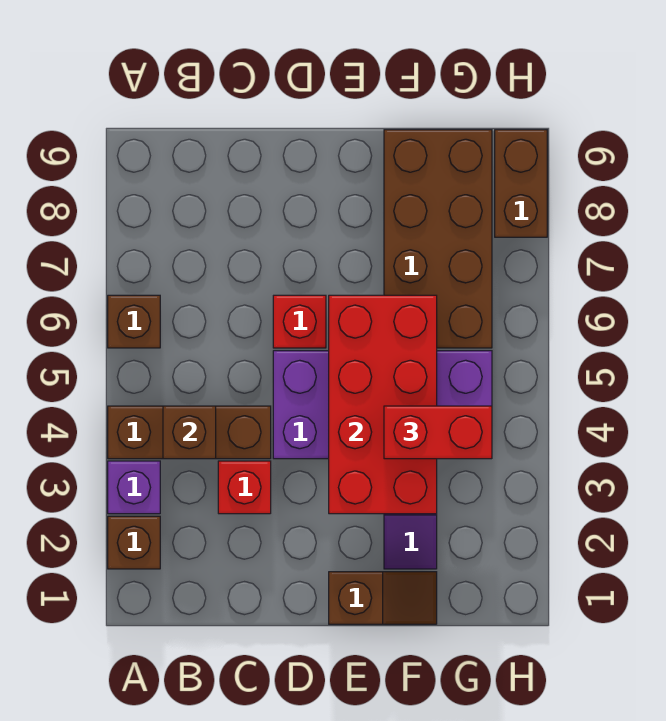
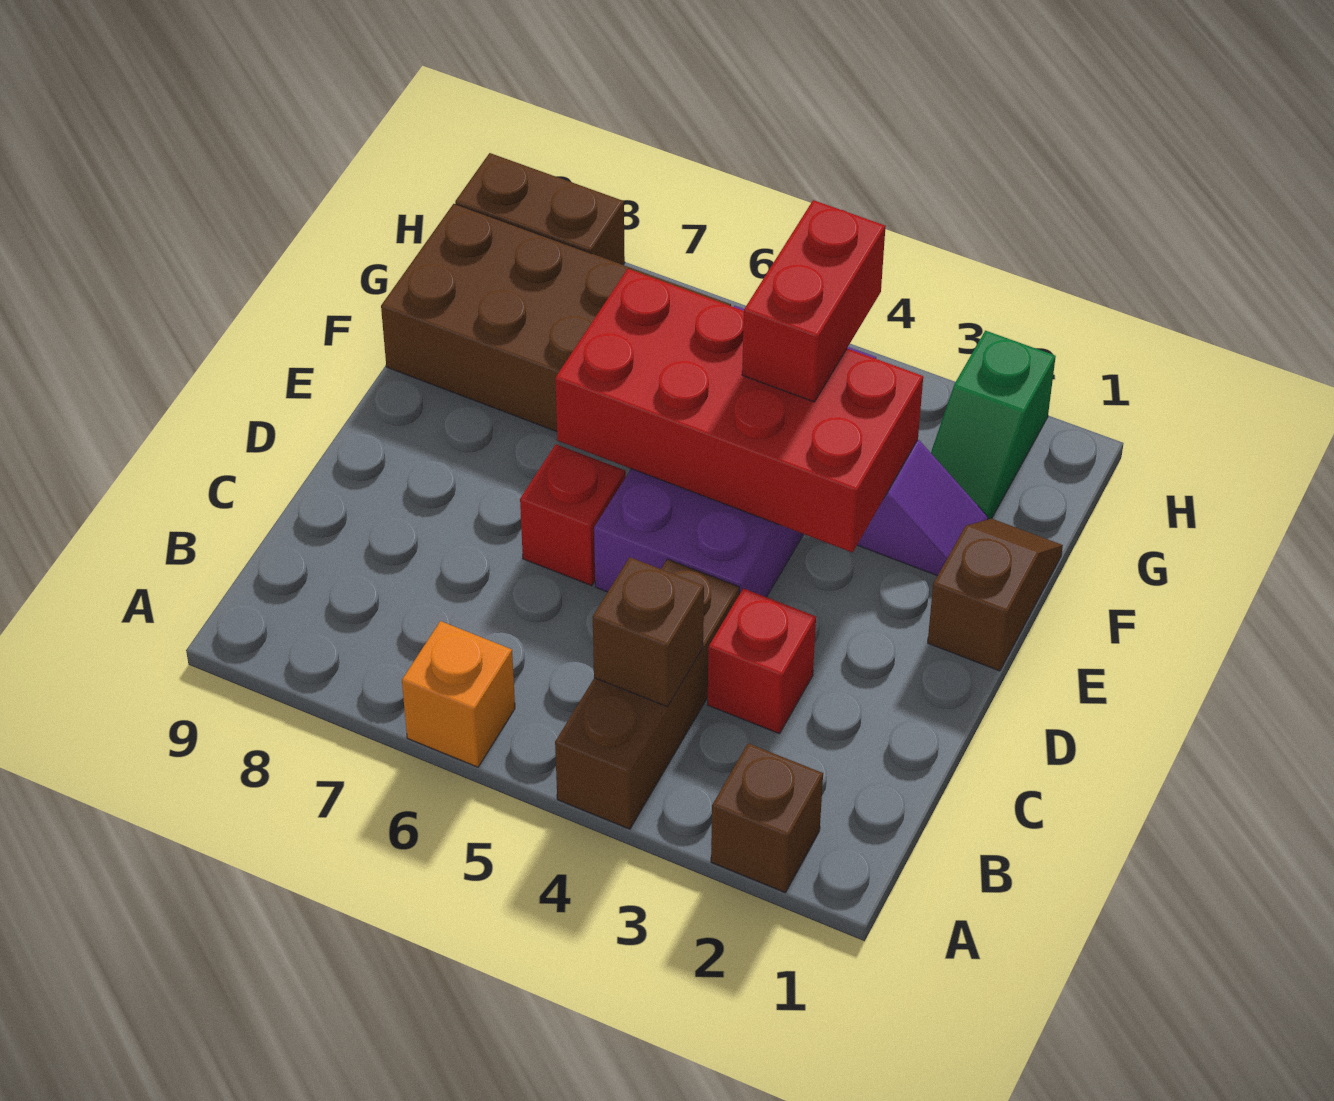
purple 1x1 brick [108,461,160,514] -> none
brown 1x1 brick [108,295,160,348] -> orange 1x1 brick [402,621,515,767]
none -> green 1x2 slope [931,331,1056,519]

